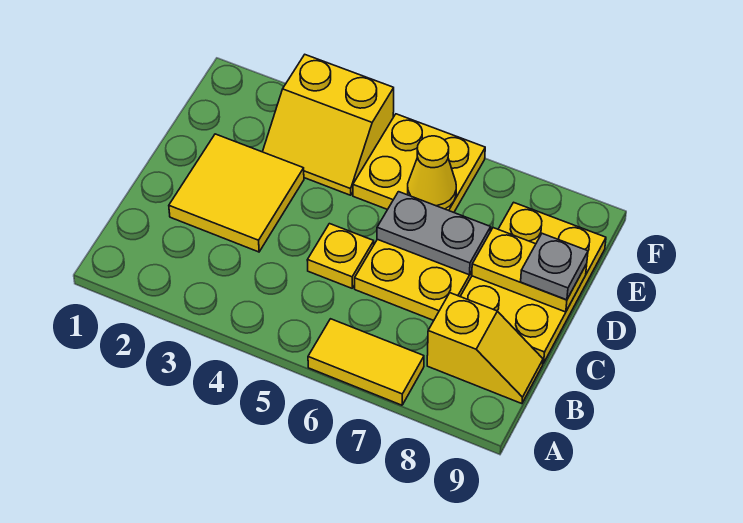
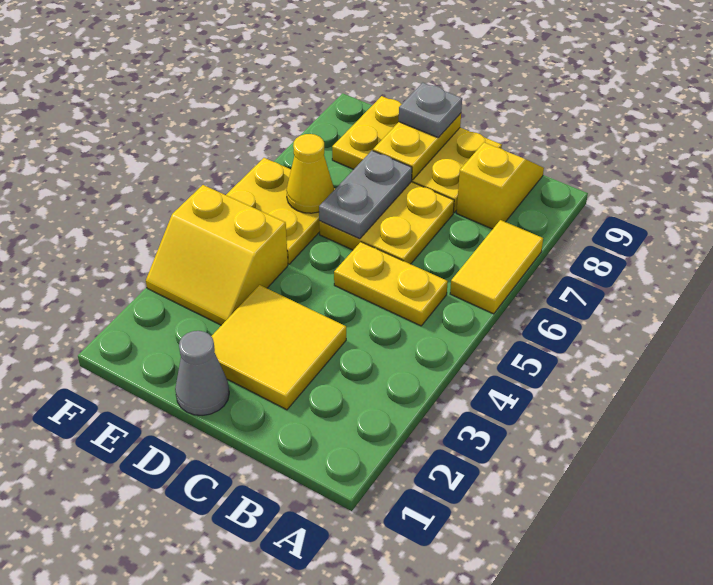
yellow 1x1 plate [307,224,374,288] -> yellow 1x2 plate [334,242,448,326]
none -> grey 1x1 cone [175,331,229,416]
yellow 2x2 slope [263,55,394,195] -> yellow 2x2 slope turned to [146,185,288,325]

